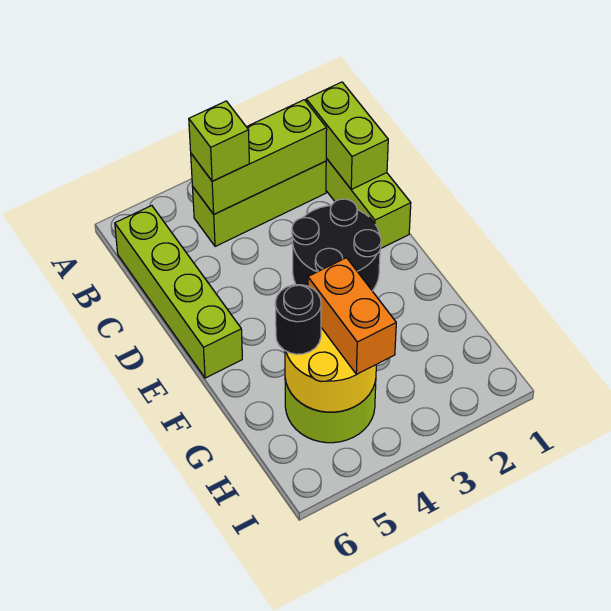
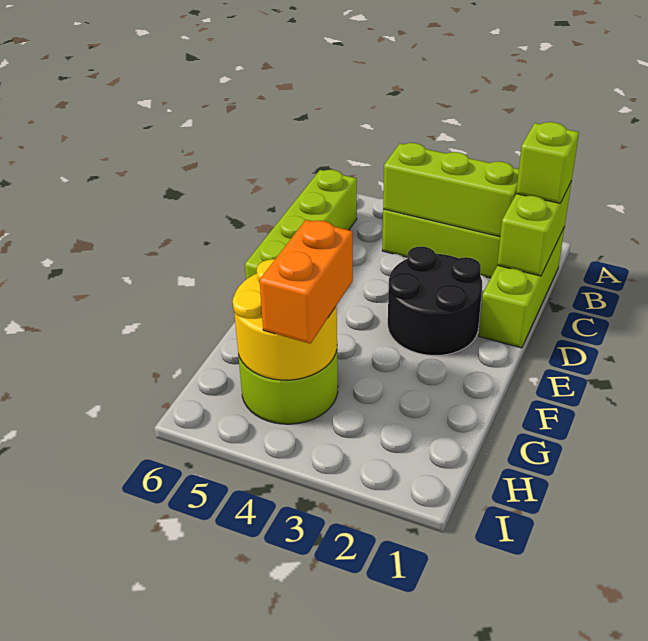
lime 1x1 brick [189,101,249,181] -> lime 1x1 brick moved to [516,122,579,203]
black 1x1 round brick [275,285,321,354] -> none

